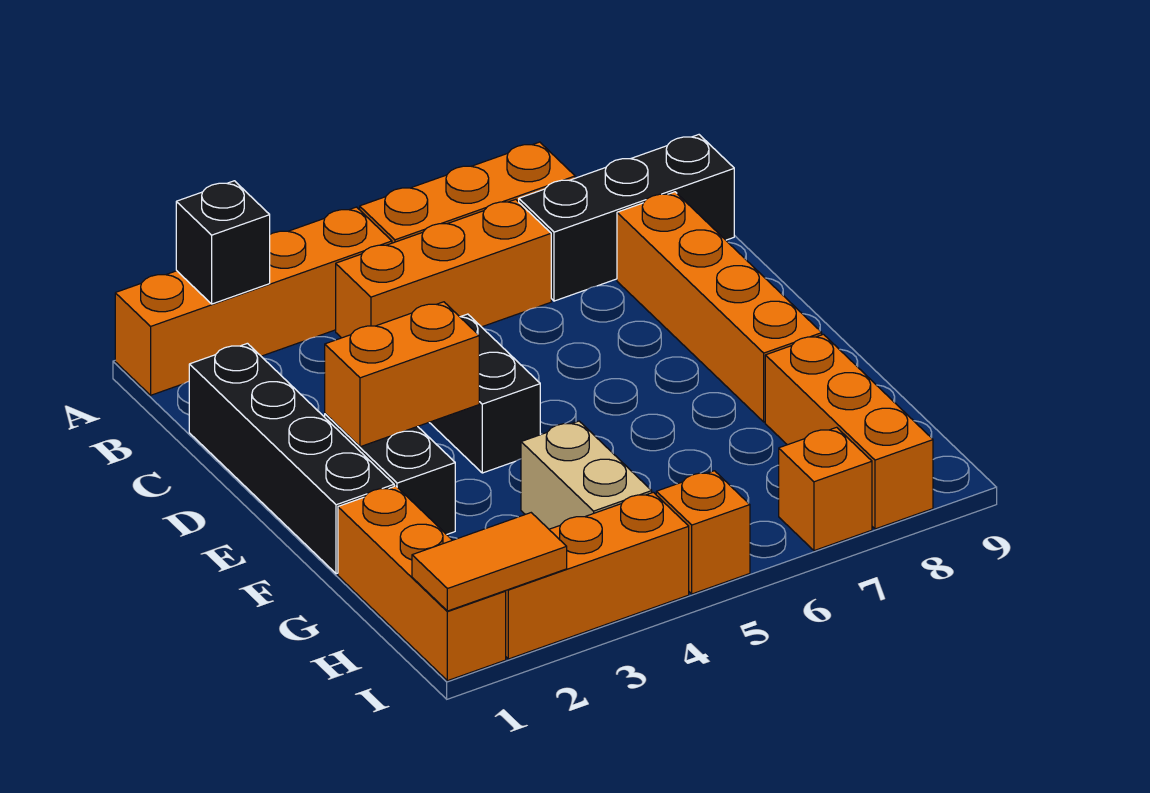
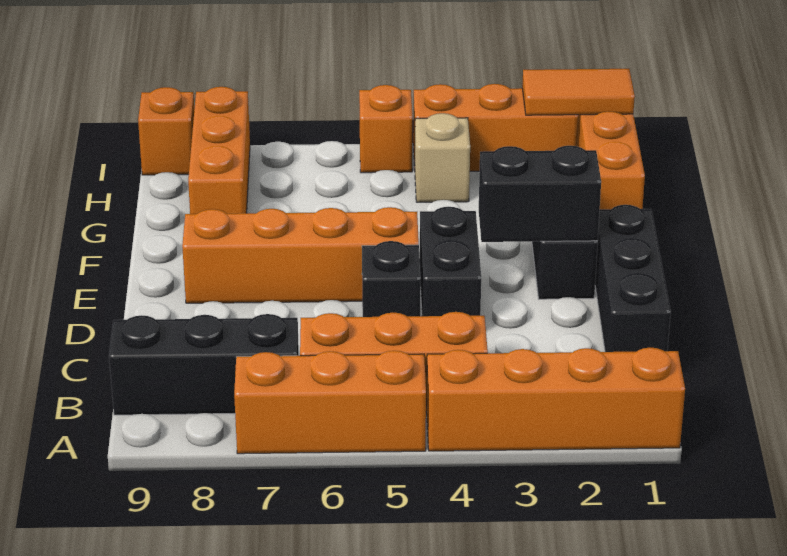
black 1x1 brick [176,181,270,304] -> black 1x1 brick moved to [362,241,420,317]
black 1x4 brick [189,343,394,574] -> black 1x3 brick [595,205,671,352]
orange 1x4 brick [617,192,822,422] -> orange 1x4 brick turned to [182,207,419,303]
orange 1x2 brick [325,302,479,447] -> black 1x2 brick [479,146,601,242]
tan 1x2 brick [521,421,652,529] -> tan 1x1 brick [415,113,470,202]
orange 1x1 brick [779,427,872,551] -> orange 1x1 brick moved to [138,87,194,175]

